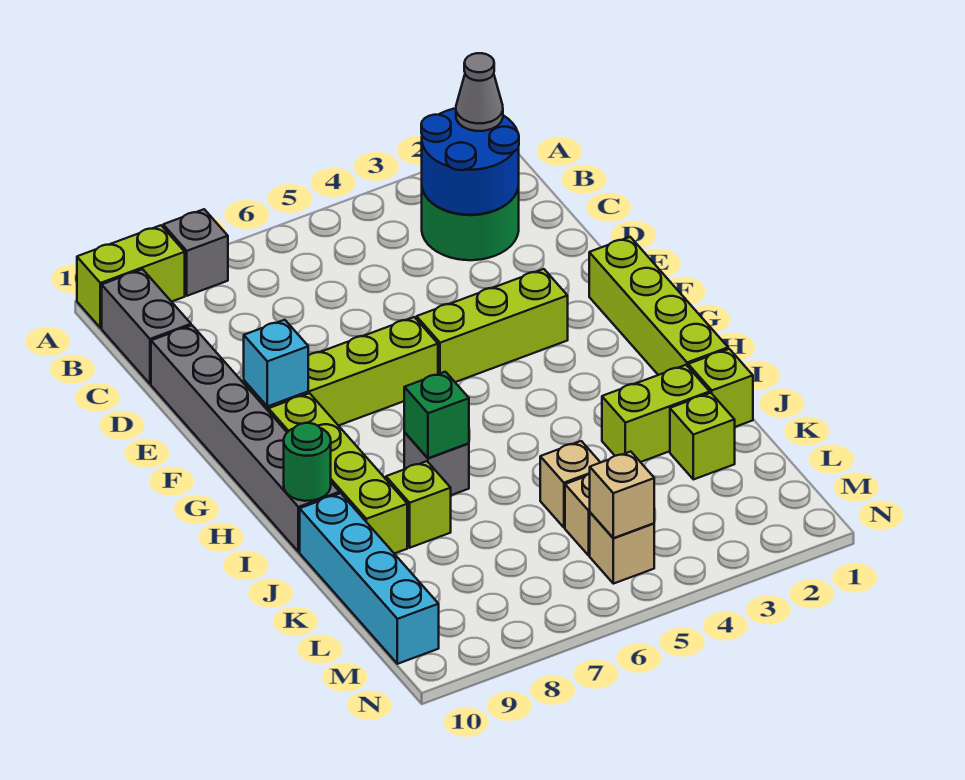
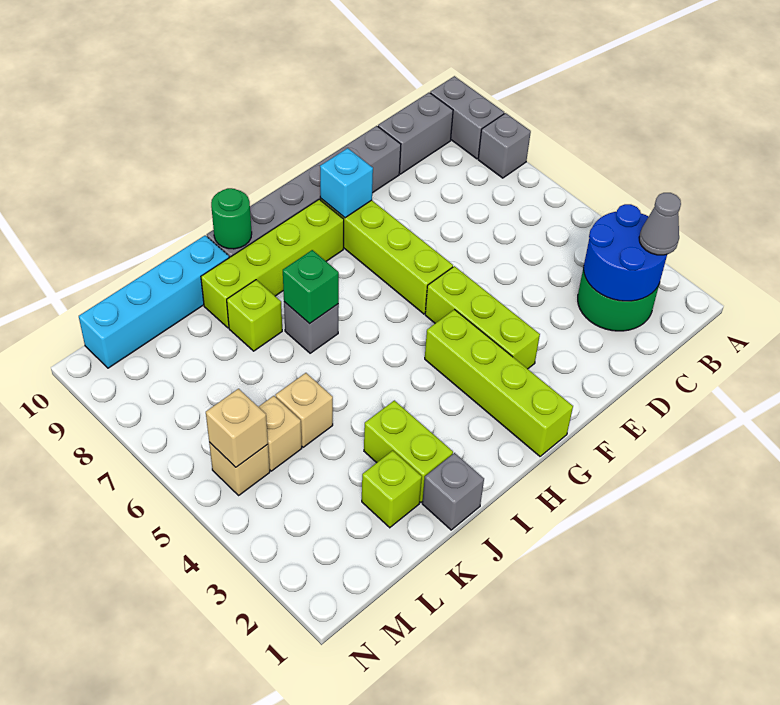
lime 1x2 brick [77,225,185,328] -> grey 1x2 brick [430,76,504,159]
lime 1x4 brick [589,237,728,375] -> lime 1x4 brick turned to [425,310,573,456]
lime 1x1 brick [688,349,753,427] -> grey 1x1 brick [422,453,484,530]

